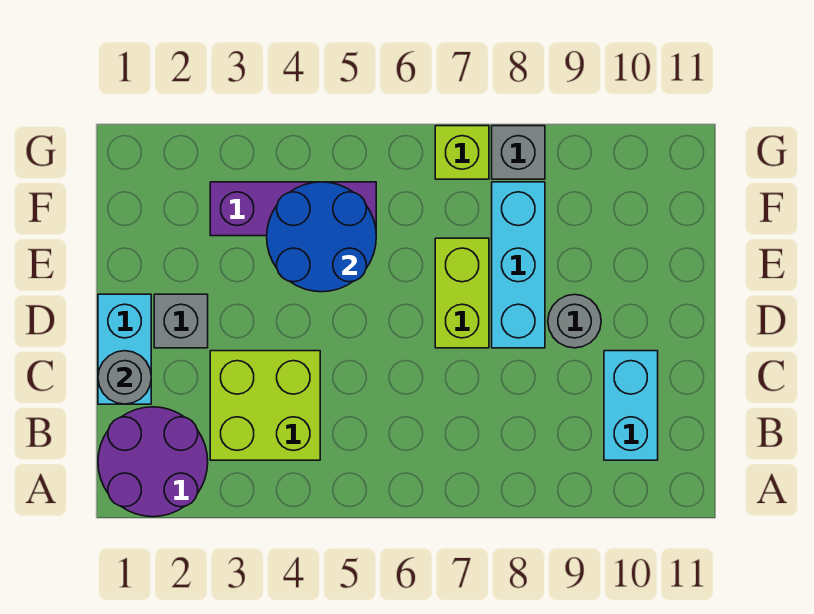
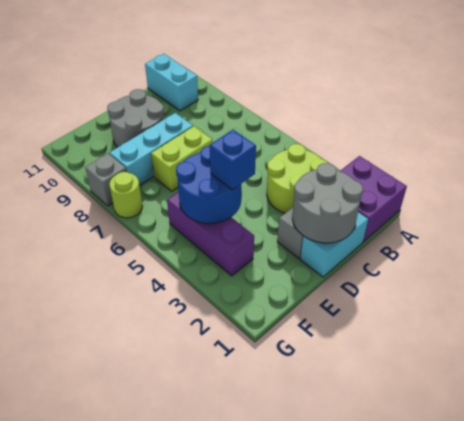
purple 2x2 round brick [98,407,208,517] -> purple 2x2 brick [340,156,407,242]
lime 2x2 brick [210,351,320,460] -> lime 2x2 round brick [267,144,327,213]
cyan 1x2 brick [604,351,658,460] -> cyan 1x2 brick turned to [145,54,198,111]
grey 1x1 round brick [98,351,151,404] -> grey 2x2 round brick [292,163,363,243]
grey 1x1 round brick [548,294,601,348] -> grey 2x2 round brick [107,89,164,148]
none -> blue 1x1 brick [210,130,256,190]
lime 1x1 brick [435,126,489,179] -> lime 1x1 round brick [109,172,142,218]

